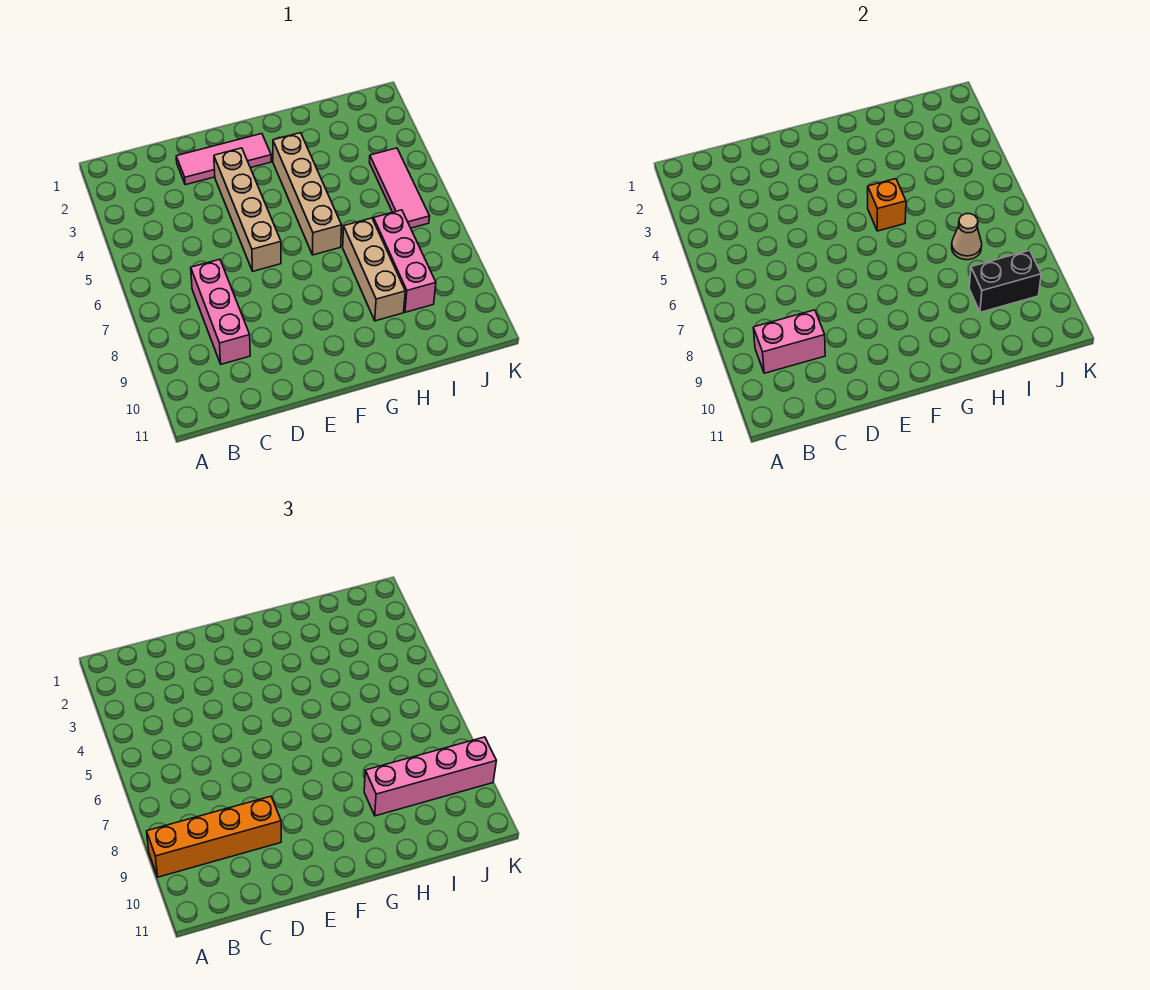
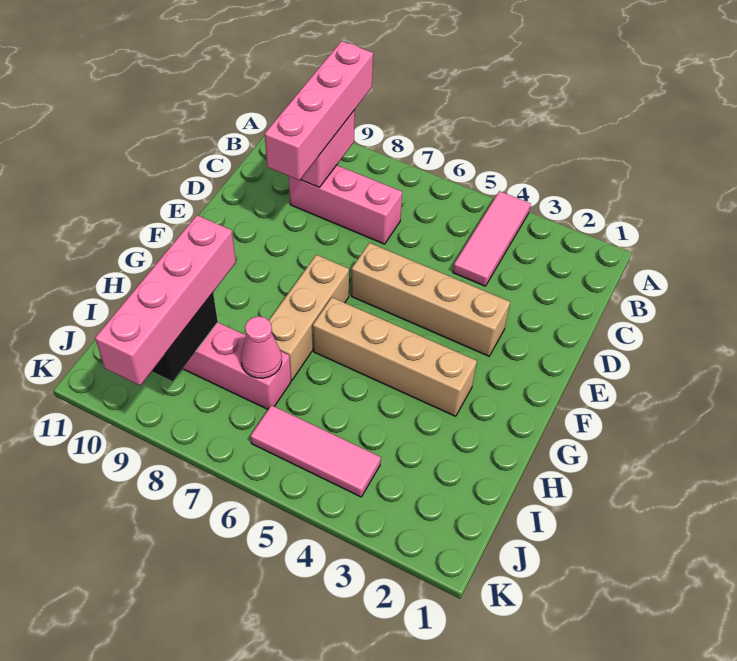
orange 1x4 brick [147,796,281,877] -> pink 1x4 brick [265,41,373,180]
pink 1x3 tile [176,134,271,185] -> pink 1x3 tile moved to [453,191,531,286]
orange 1x1 brick [867,179,906,231] -> none
tan 1x3 brick [343,218,405,321] -> tan 1x3 brick turned to [269,255,349,380]
tan 1x1 cone [952,214,982,260] -> pink 1x1 cone [241,316,282,378]

